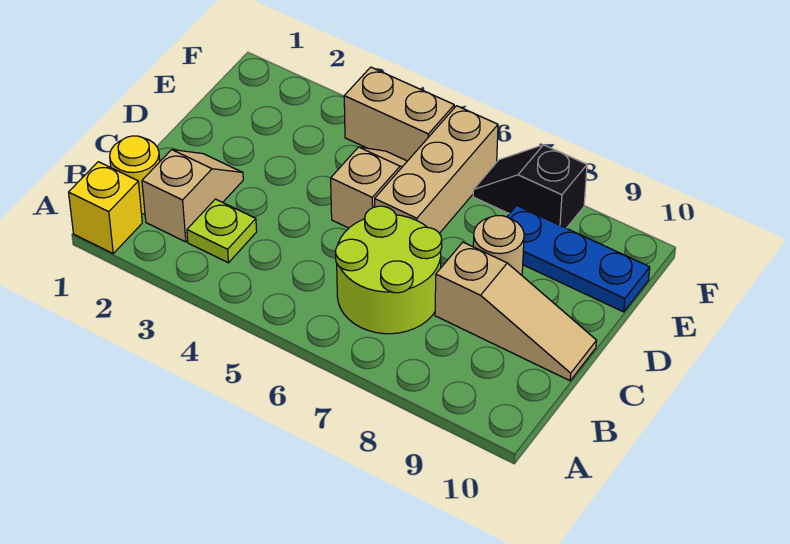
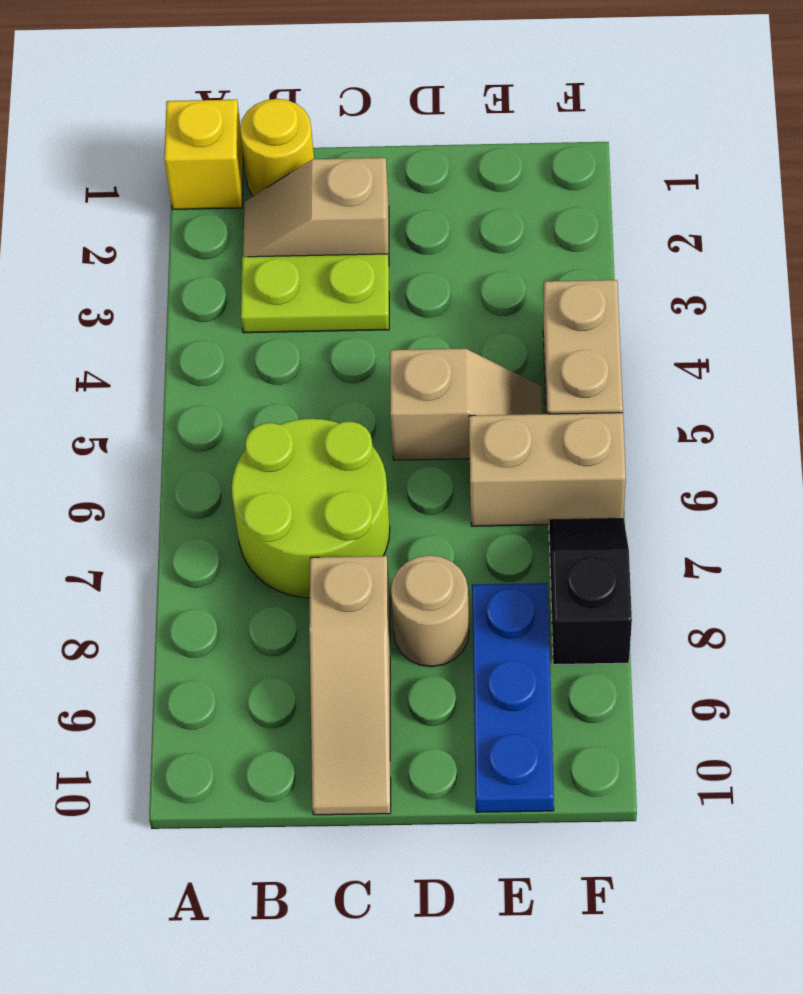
tan 1x2 slope [142,150,243,242] -> tan 1x2 slope turned to [243,158,389,259]
lime 1x1 plate [187,199,257,263] -> lime 1x2 plate [241,254,389,333]
tan 1x3 brick [375,106,498,233] -> tan 1x2 brick [469,413,626,526]

